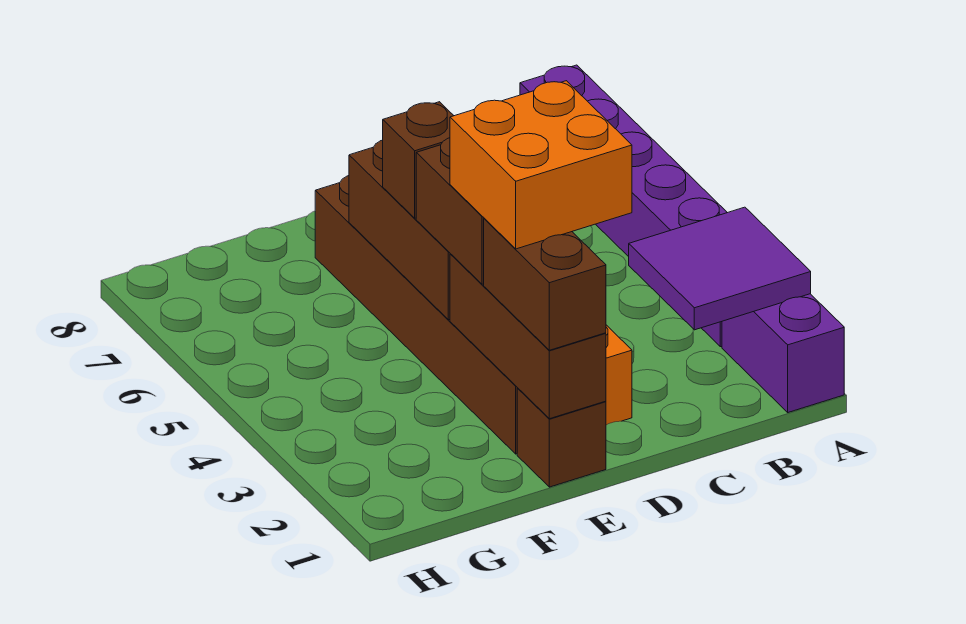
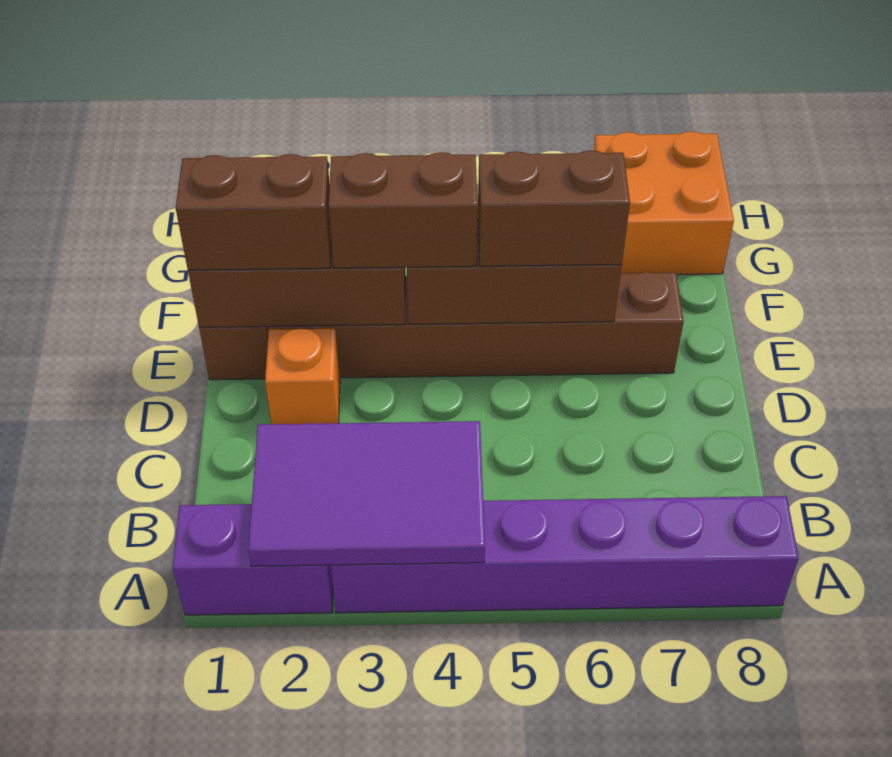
purple 2x2 tile [629,207,811,330] -> purple 2x3 tile [248,421,485,566]
orange 2x2 brick [450,81,632,249] -> orange 2x2 brick moved to [594,131,734,274]
brown 1x1 brick [383,102,454,218] -> brown 1x2 brick [477,150,630,266]

